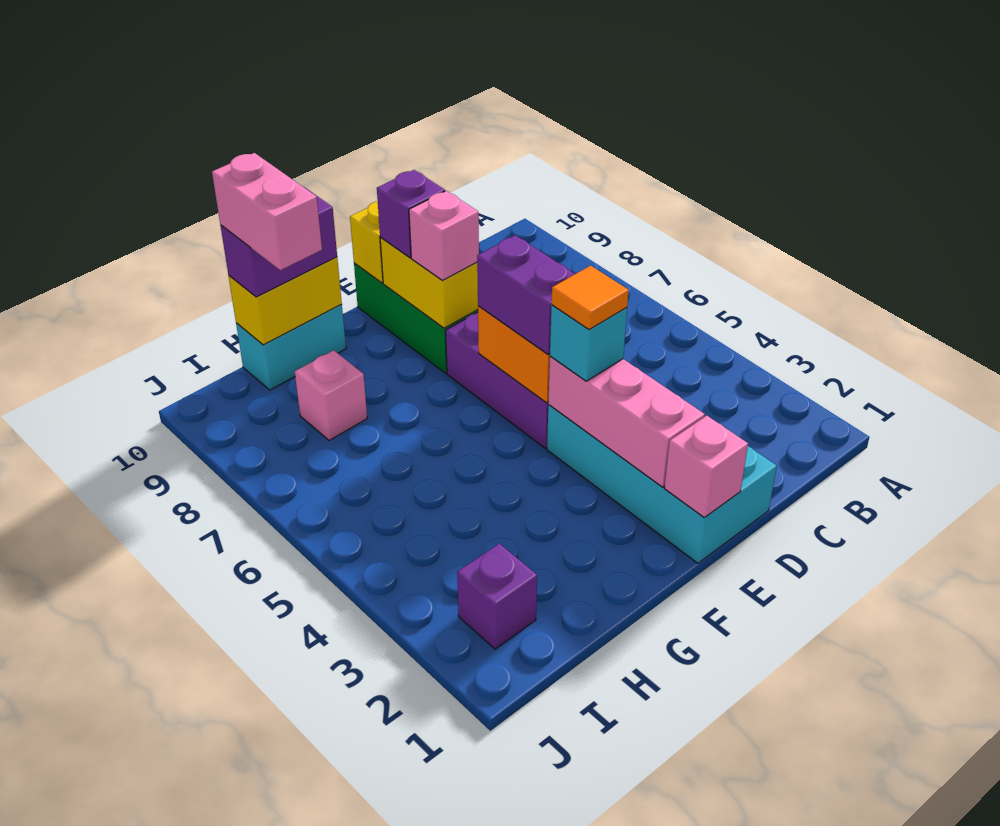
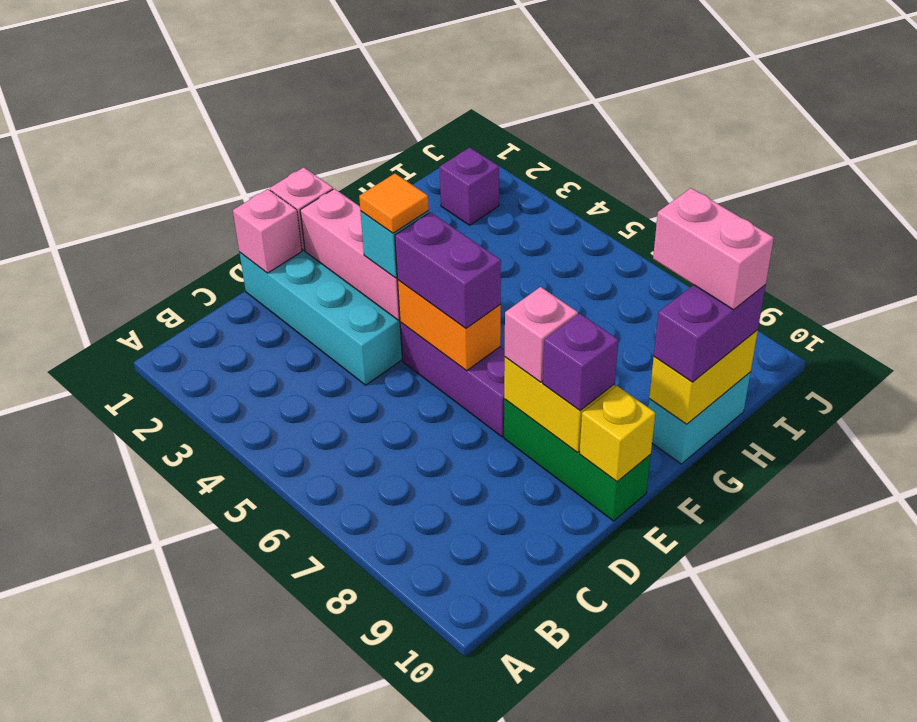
pink 1x1 brick [295,350,367,440] -> pink 1x1 brick moved to [233,189,302,273]

